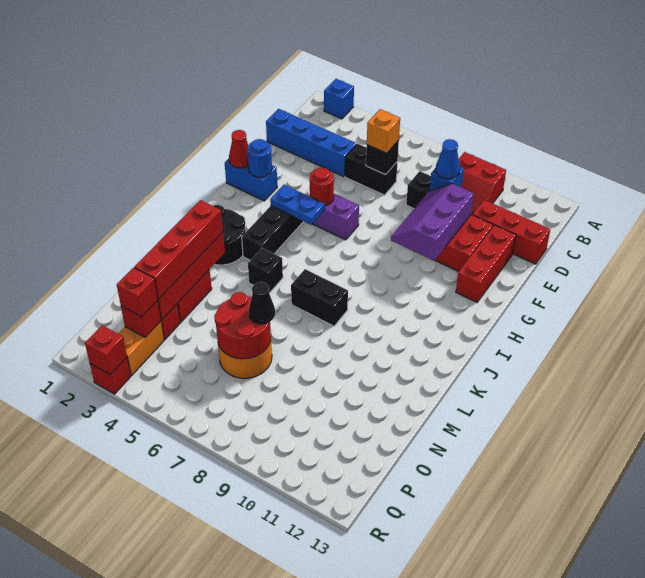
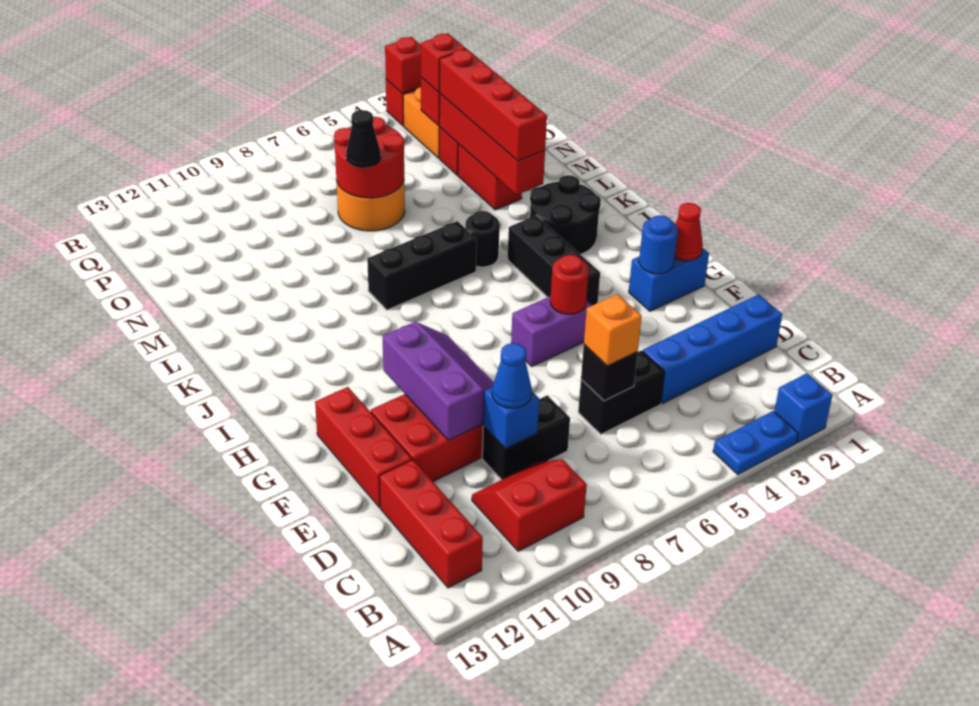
red 1x3 brick [473,200,550,264] -> red 1x3 brick turned to [379,460,483,588]
blue 1x2 plate [270,185,325,225] -> blue 1x2 plate moved to [713,411,798,475]
black 1x1 brick [248,248,283,293] -> black 1x1 round brick [465,211,500,267]
black 1x2 brick [291,269,348,326] -> black 1x3 brick [367,221,477,310]

